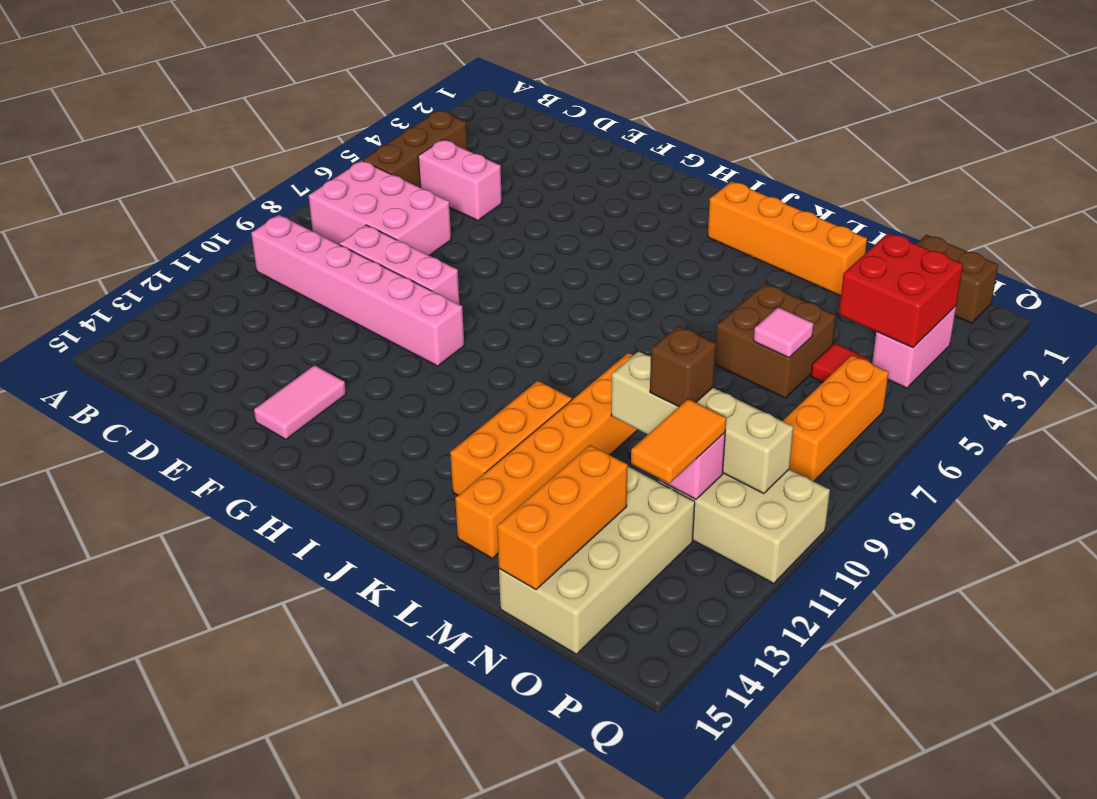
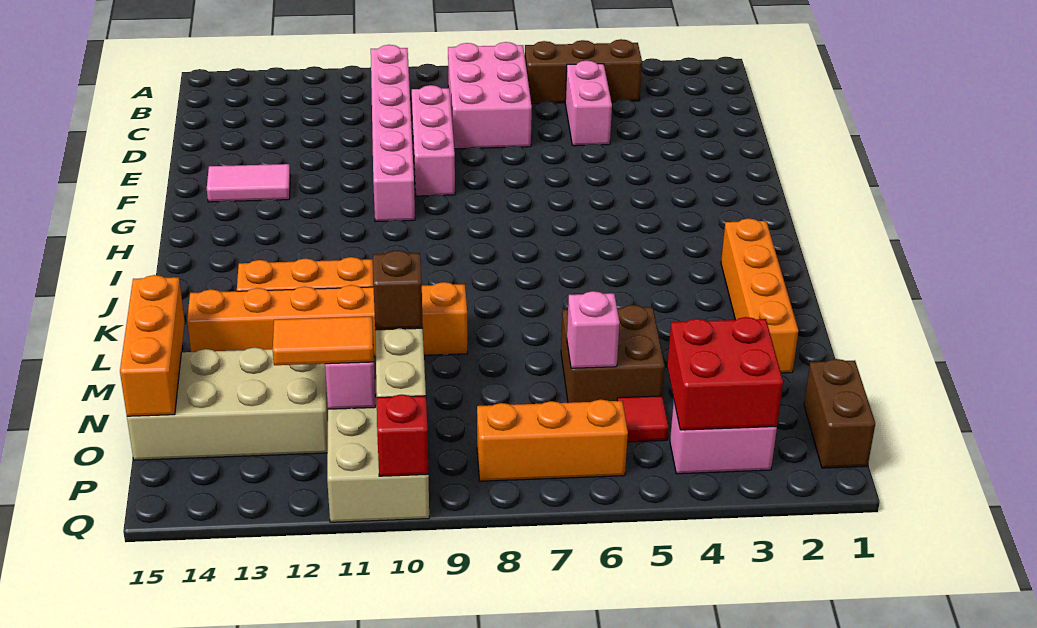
pink 1x1 tile [754,307,813,358] -> pink 1x1 brick [567,291,620,368]
orange 1x3 brick [497,445,628,589] -> orange 1x3 brick turned to [120,275,185,416]
none -> red 1x1 brick [377,394,428,476]

